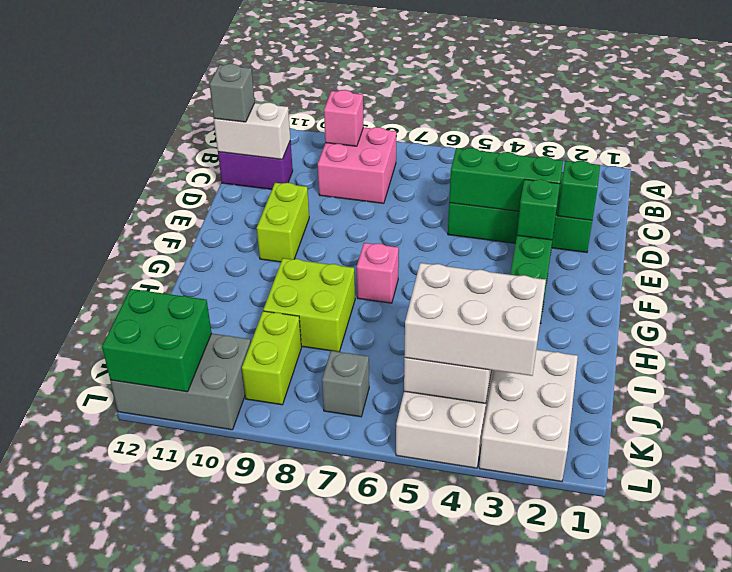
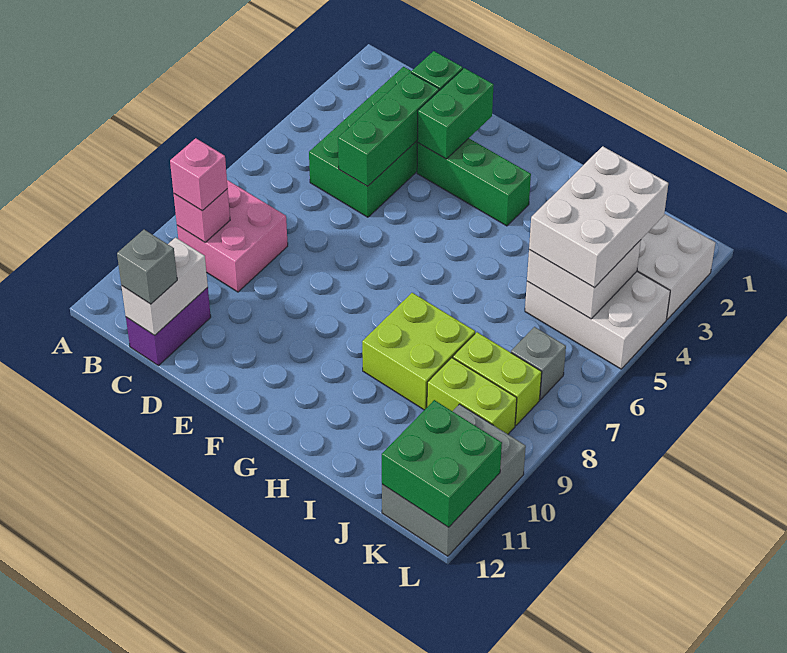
green 1x1 brick [517,179,560,240] -> green 1x2 brick [417,68,494,159]
lime 1x2 brick [257,183,309,262] -> lime 1x2 brick moved to [453,332,542,426]
pink 1x1 brick [357,243,399,303] -> pink 1x1 brick moved to [170,138,228,211]

